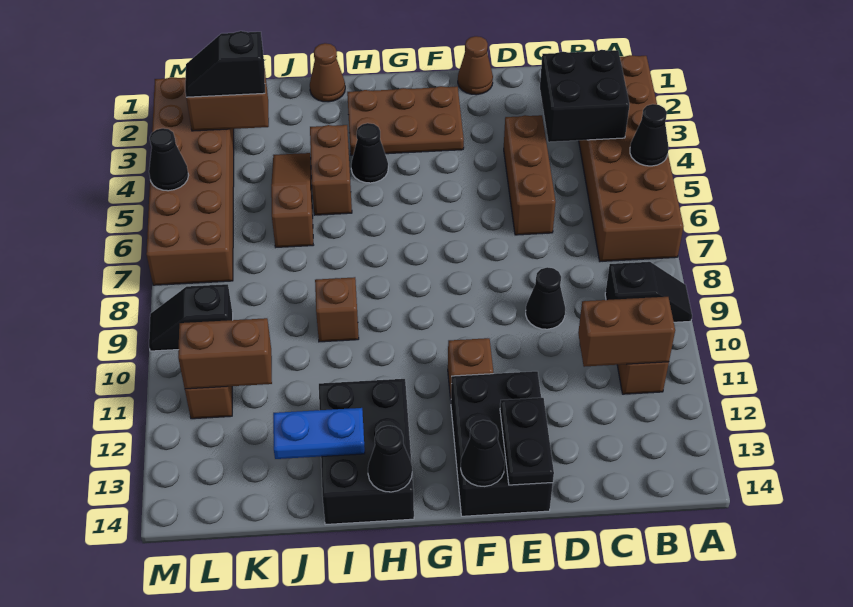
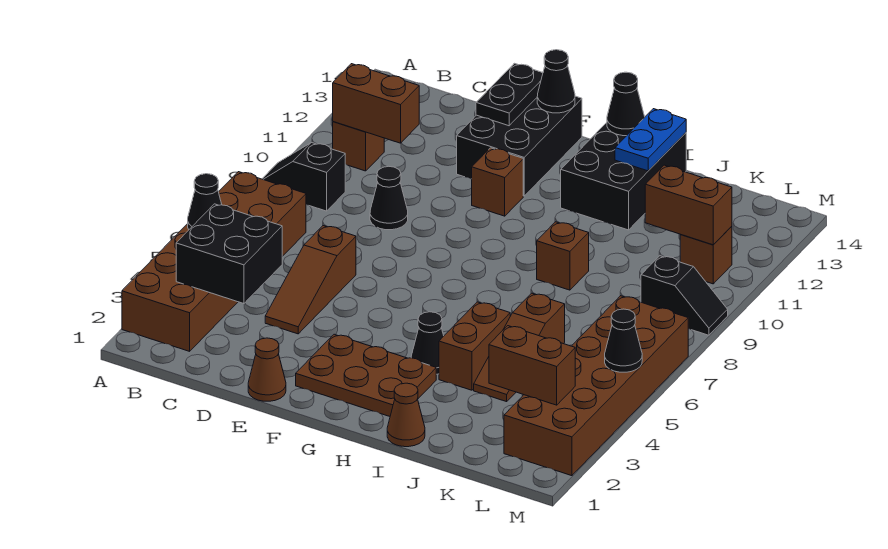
brown 1x3 brick [504,115,556,235] -> brown 1x3 slope [265,226,356,334]
blue 1x2 plate [273,408,365,459] -> blue 1x2 plate turned to [615,109,686,171]
black 1x2 slope [185,31,265,97] -> none

